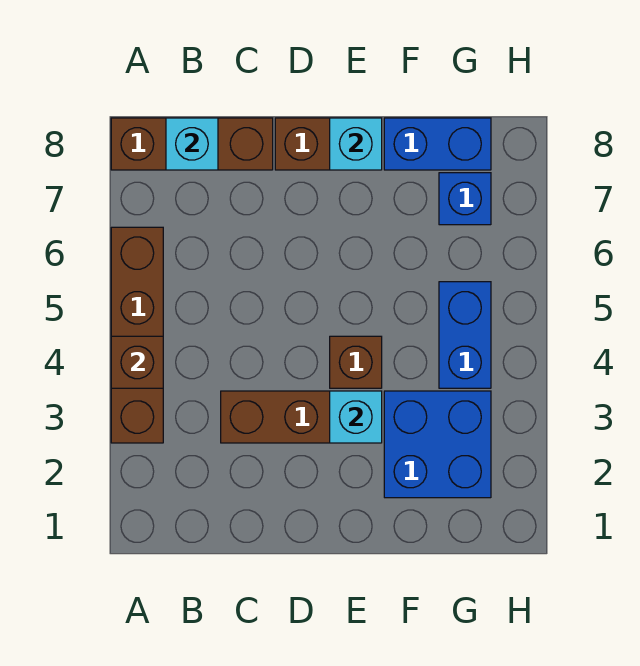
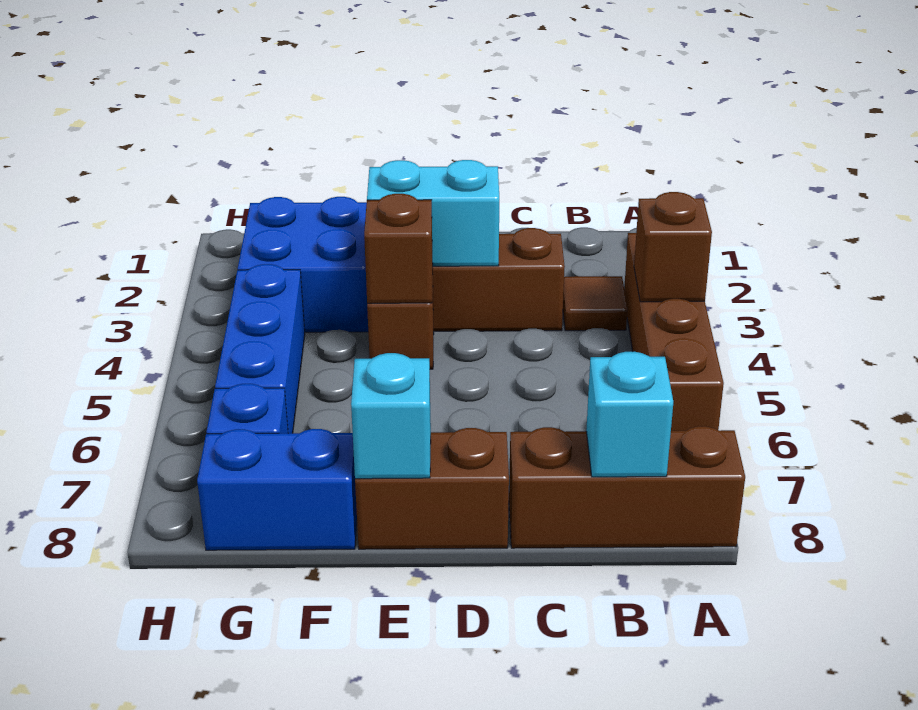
none -> brown 1x1 tile [563,276,627,331]
cyan 1x1 brick [330,391,382,443] -> cyan 1x2 brick [367,160,499,266]
none -> brown 1x1 brick [364,194,433,303]
blue 1x2 brick [439,282,491,388] -> blue 1x3 brick [215,264,305,433]

